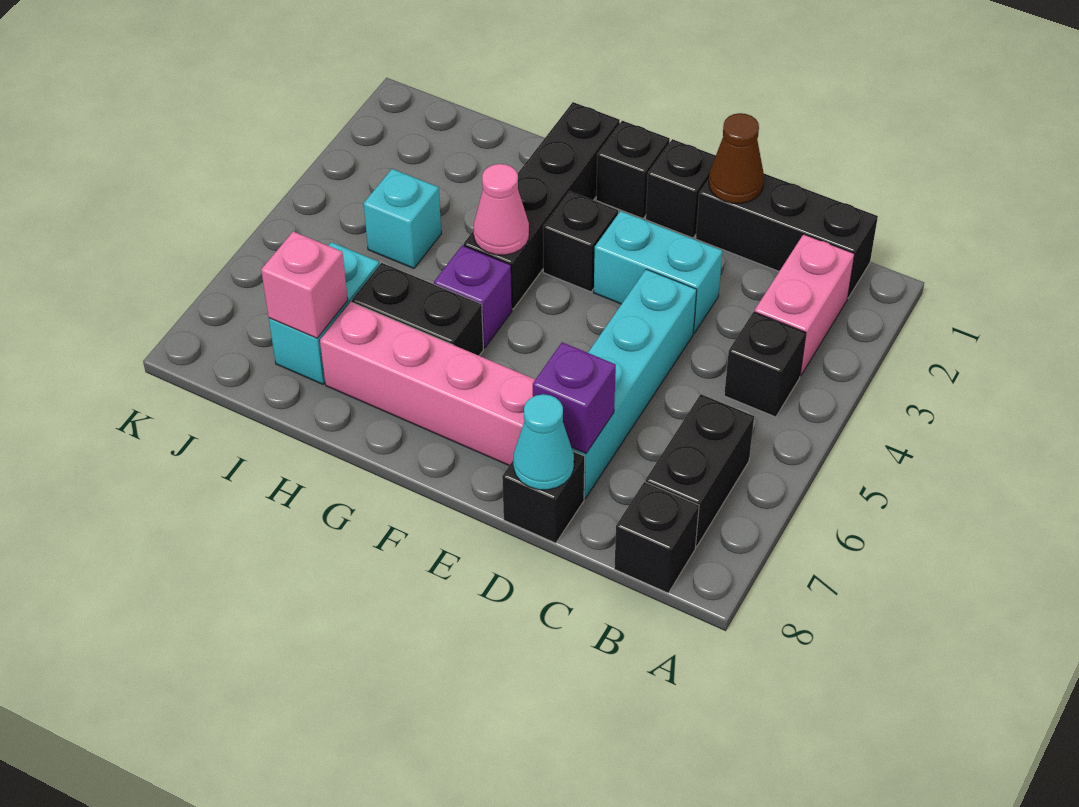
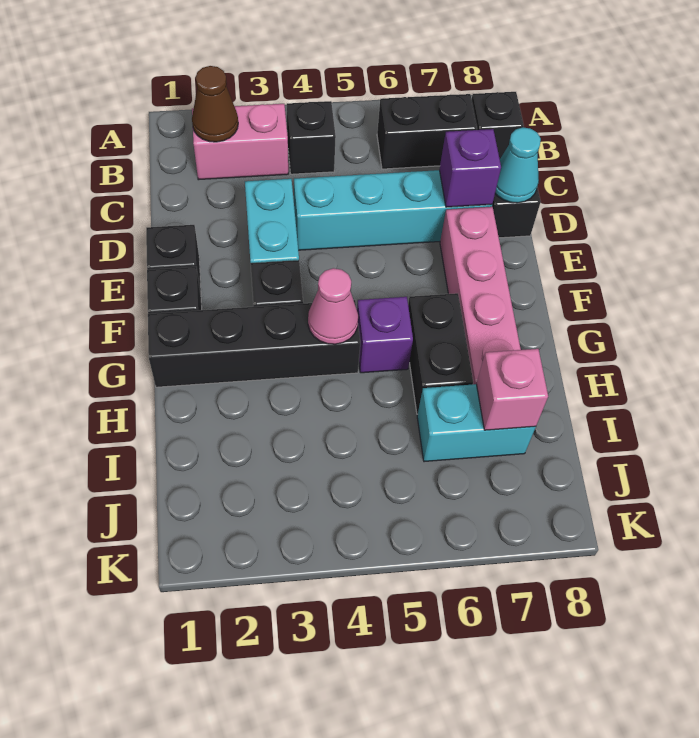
black 1x3 brick [696,174,878,298] -> none
brown 1x1 cone [709,113,764,203] -> brown 1x1 cone moved to [192,66,238,142]
cyan 1x1 brick [363,169,441,268] -> none

